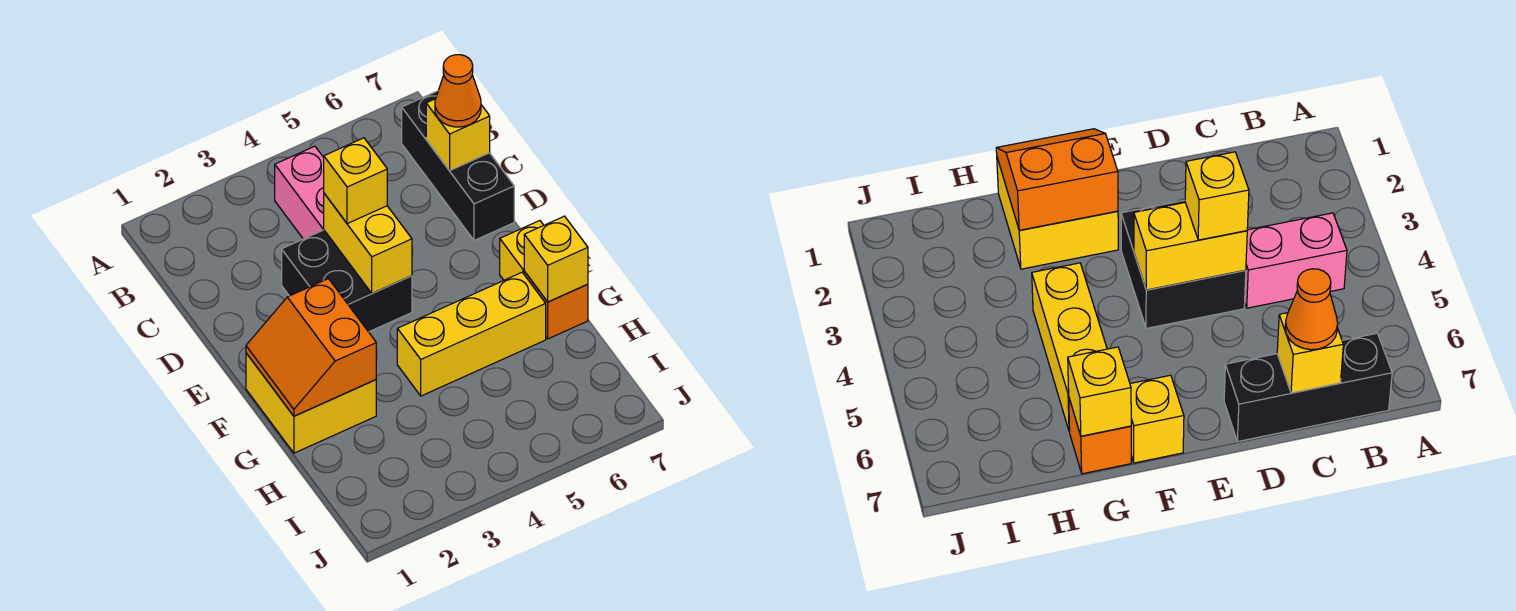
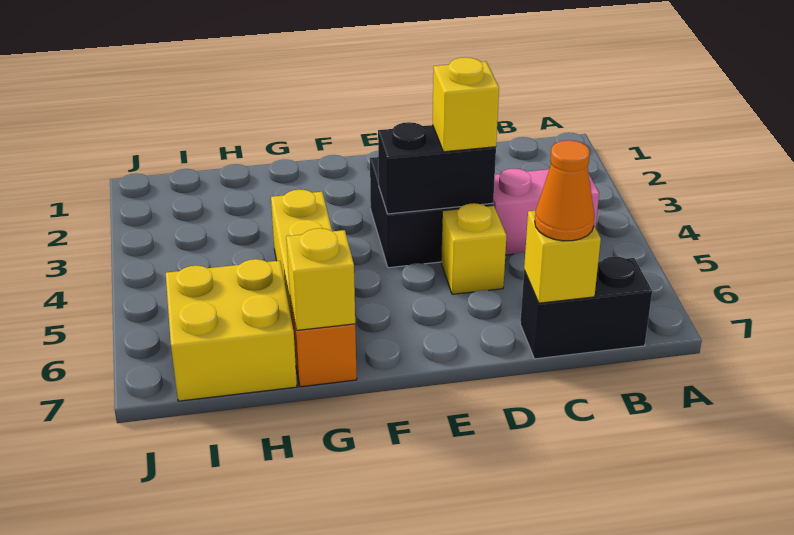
black 1x3 brick [402,91,514,240] -> black 1x2 brick [520,257,652,359]
yellow 1x2 brick [324,194,412,293] -> black 1x2 brick [378,122,496,214]
yellow 2x2 brick [246,353,376,453] -> yellow 2x2 brick moved to [166,259,297,401]
orange 2x2 slope [246,279,376,416] -> none
yellow 1x1 brick [500,221,544,280] -> yellow 1x1 brick moved to [441,203,507,294]

